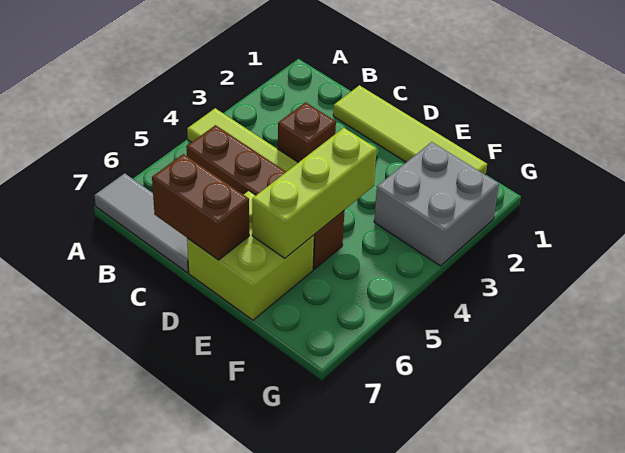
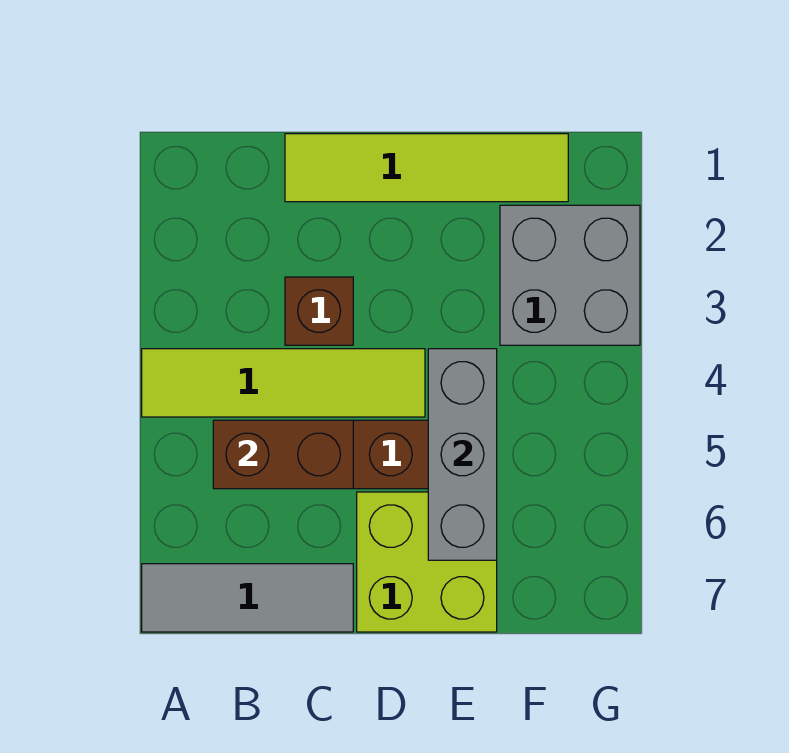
brown 1x2 brick [152,154,249,260] -> brown 1x2 brick moved to [213,420,353,489]
lime 1x3 brick [252,128,377,258] -> grey 1x3 brick [428,349,497,560]

